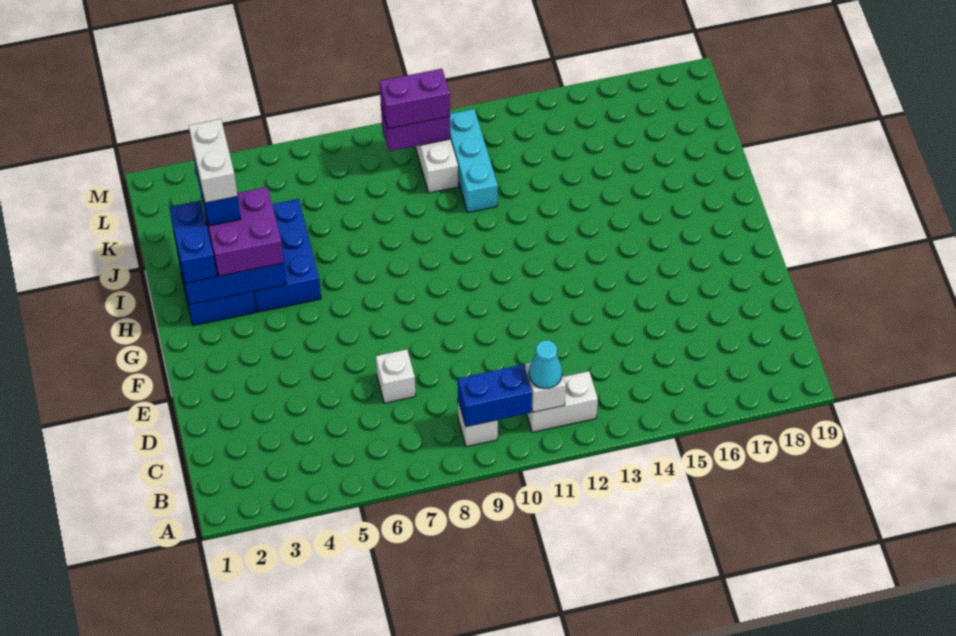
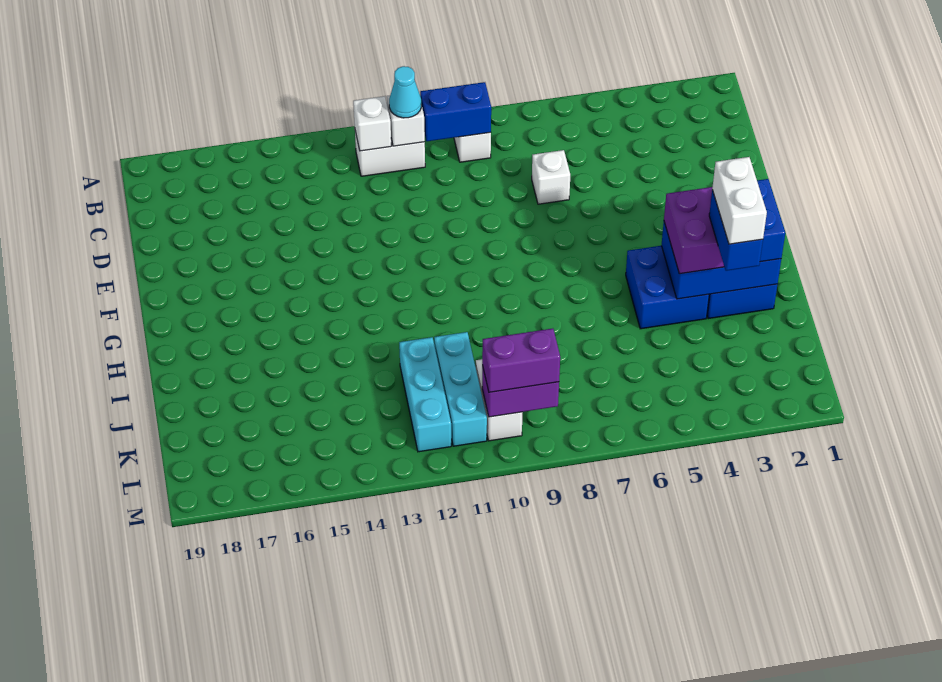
none -> white 1x1 brick [353,96,391,151]
blue 2x3 brick [253,199,321,312] -> blue 2x2 brick [626,246,709,329]
none -> cyan 1x3 brick [399,337,451,452]

